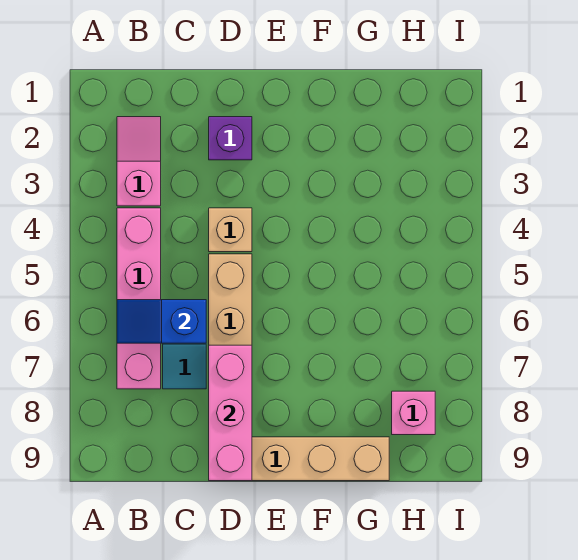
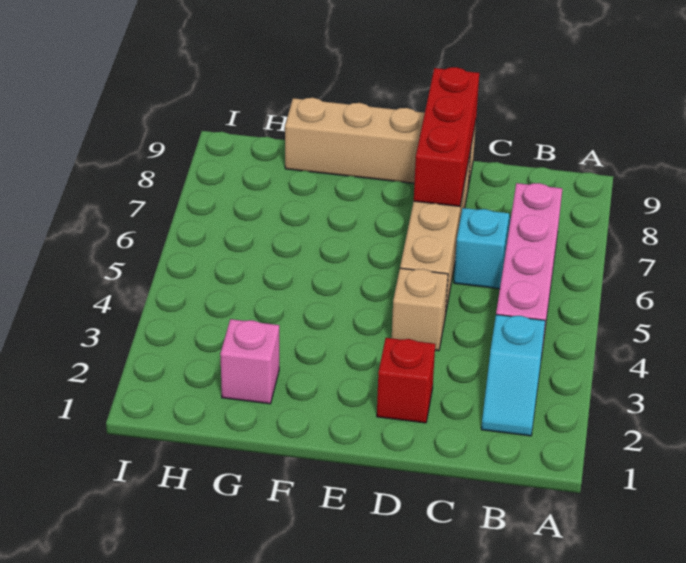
pink 1x2 slope [117,117,161,206] -> cyan 1x2 slope [481,315,545,436]
blue 1x2 slope [117,300,206,343] -> none
purple 1x1 brick [209,117,252,160] -> red 1x1 brick [377,338,435,423]
pink 1x3 brick [209,345,252,481] -> red 1x3 brick [414,67,479,206]
pink 1x1 brick [392,391,435,435] -> pink 1x1 brick moved to [220,319,279,404]

